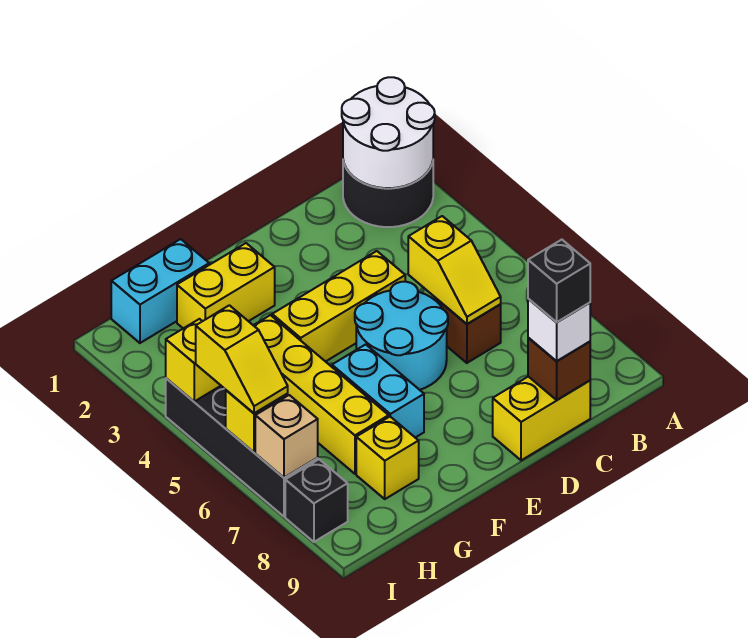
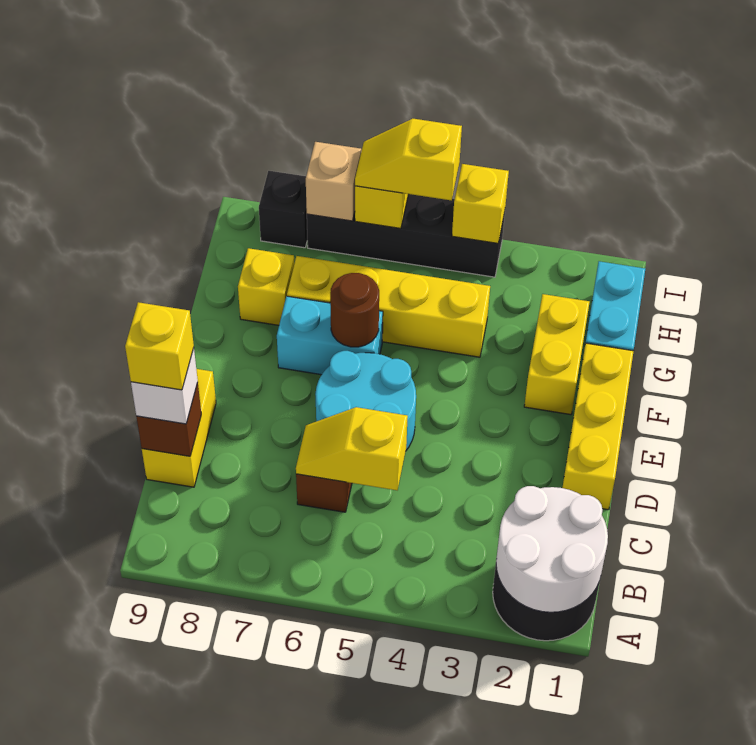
black 1x1 brick [528,240,590,322] -> yellow 1x1 brick [125,302,194,390]
yellow 1x3 brick [272,251,405,362] -> yellow 1x3 brick moved to [562,343,634,510]
none -> brown 1x1 round brick [330,273,379,347]

